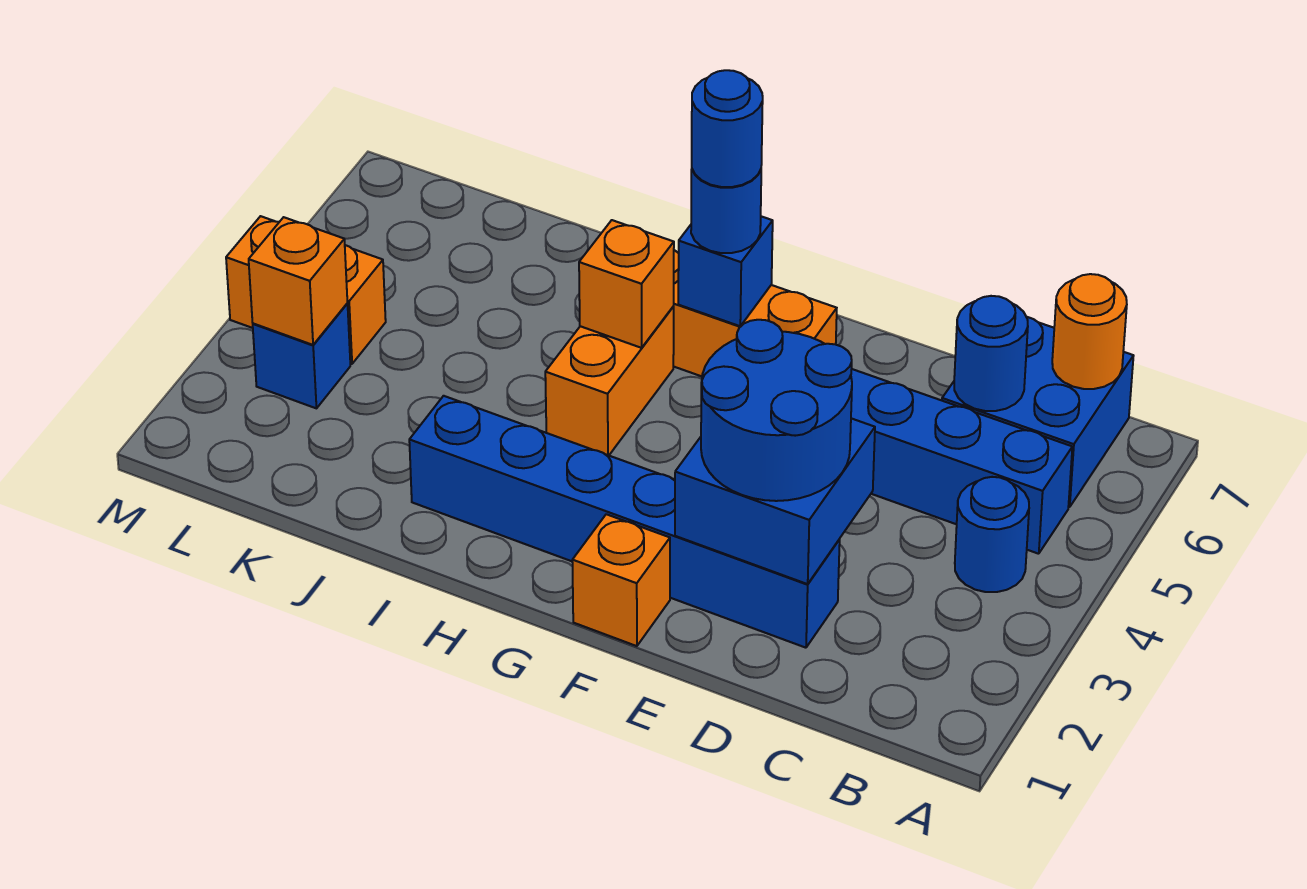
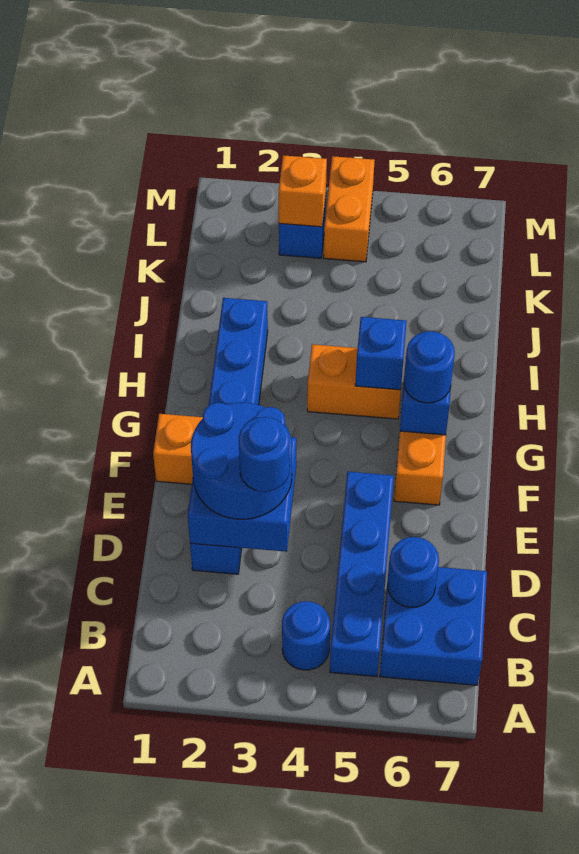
orange 1x1 round brick [1052,274,1127,389] -> none
blue 1x1 round brick [692,70,763,187] -> blue 1x1 round brick moved to [239,417,289,492]
orange 1x1 brick [579,220,674,348] -> blue 1x1 brick [355,317,407,390]

